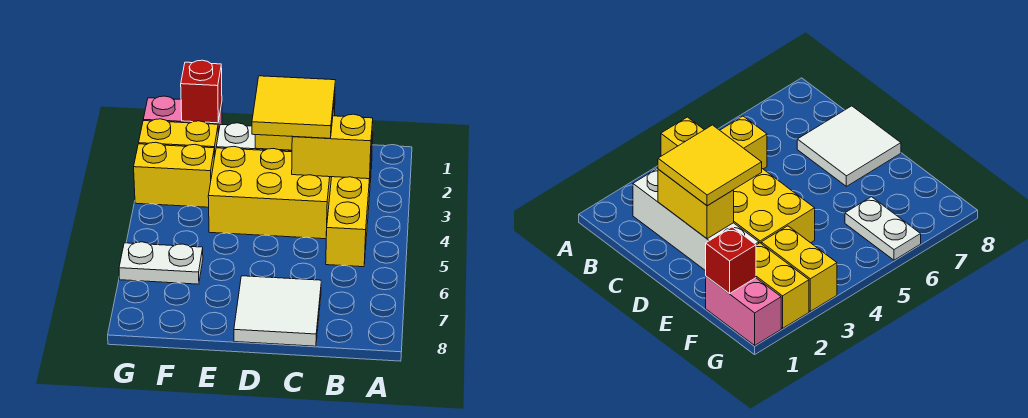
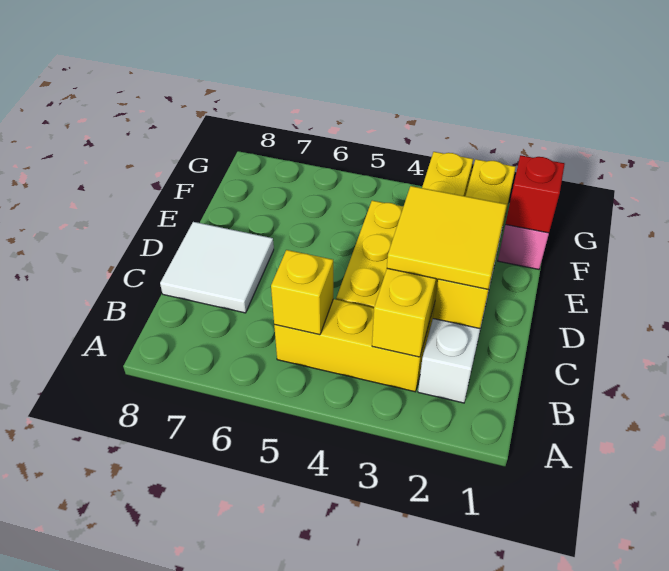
none -> yellow 1x1 brick [271,250,333,335]
white 1x2 plate [119,242,203,284] -> none

